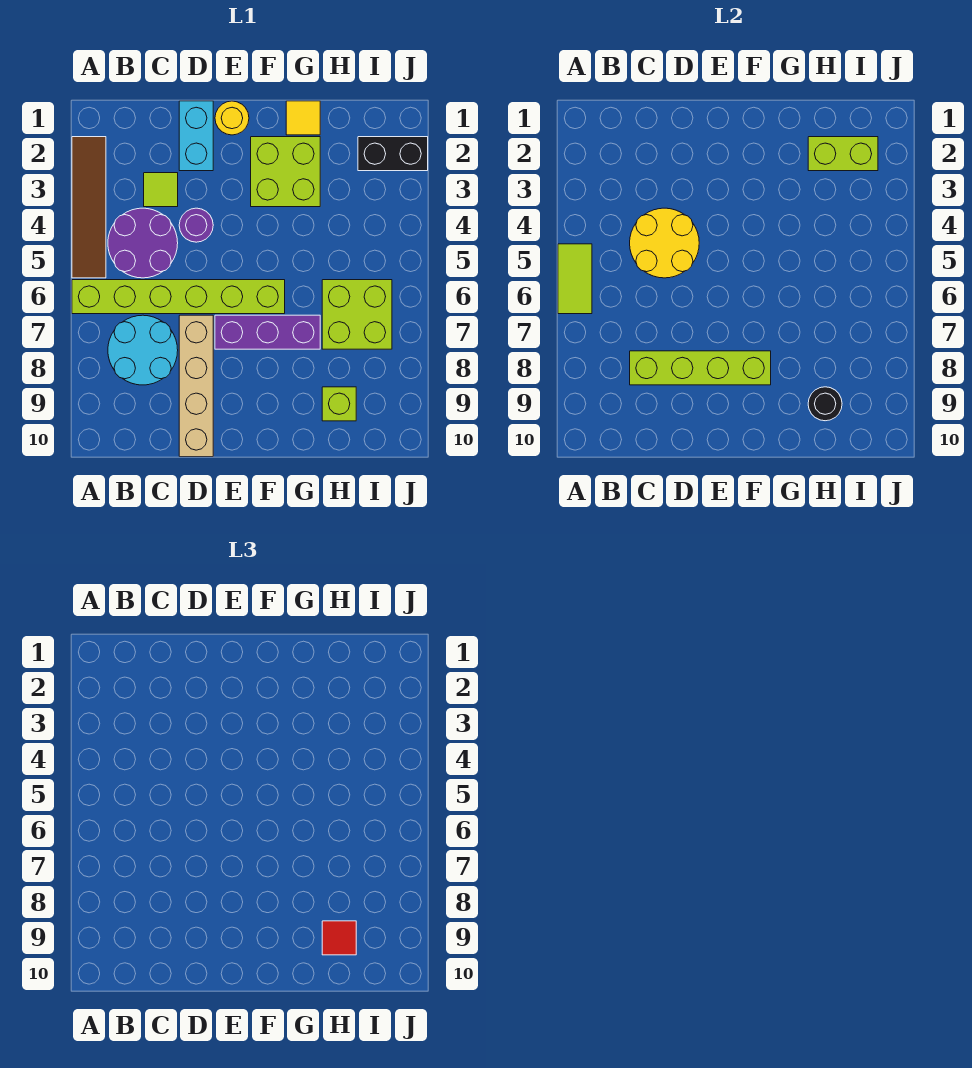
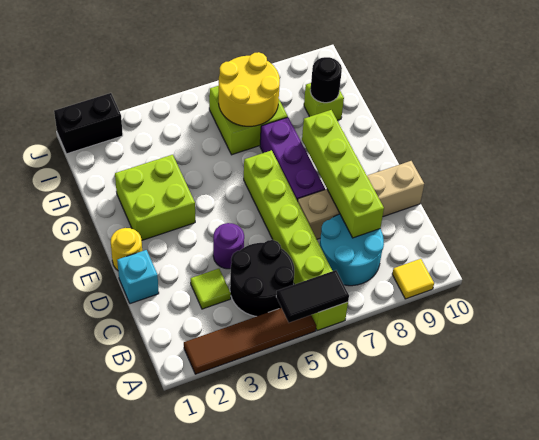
lime 1x2 tile [558,244,592,314] -> black 1x2 tile [276,270,349,323]
purple 2x2 round brick [108,208,178,278] -> black 2x2 round brick [230,240,294,316]
yellow 2x2 round brick [630,208,699,278] -> yellow 2x2 round brick moved to [219,52,280,126]
cyan 1x2 brick [179,101,213,171] -> cyan 1x1 brick [117,250,159,304]
yellow 1x1 tile [286,101,320,135] -> yellow 1x1 tile moved to [392,259,434,299]
lime 1x2 brick [808,137,878,171] -> none
red 1x1 tile [322,921,356,955] -> none
black 1x2 brick [358,137,428,171] -> black 1x2 brick turned to [54,93,123,154]

